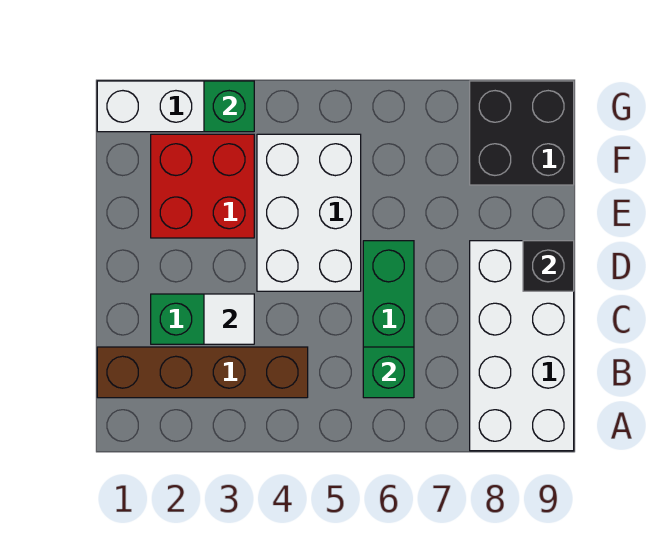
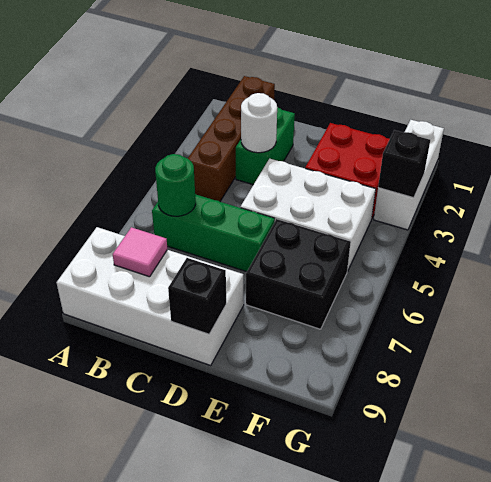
green 1x1 brick [363,347,414,398] -> green 1x1 round brick [155,154,196,216]
none -> pink 1x1 tile [113,227,167,277]
white 1x1 tile [204,294,254,344] -> white 1x1 round brick [241,93,277,153]
black 2x2 brick [470,81,574,185] -> black 2x2 brick moved to [246,219,351,329]
green 1x1 brick [204,81,254,132] -> black 1x1 brick [378,130,430,198]

